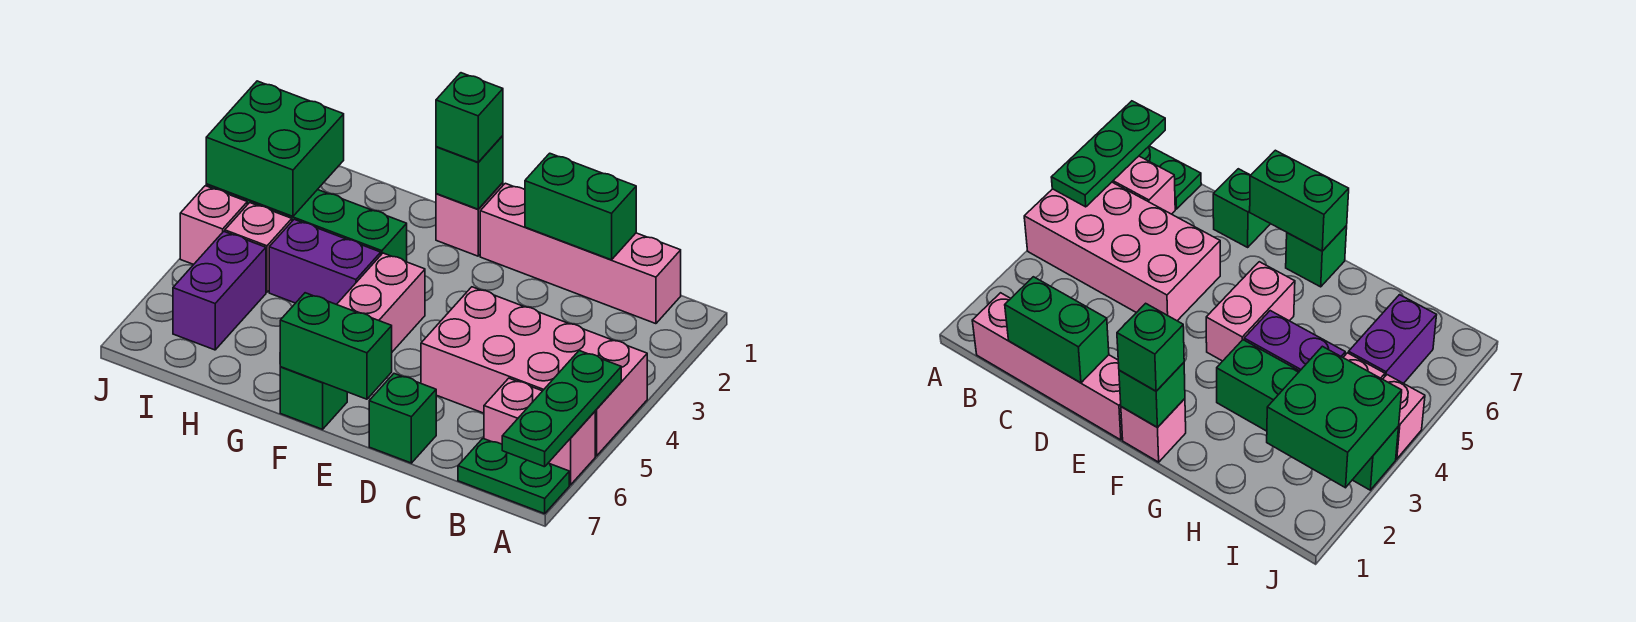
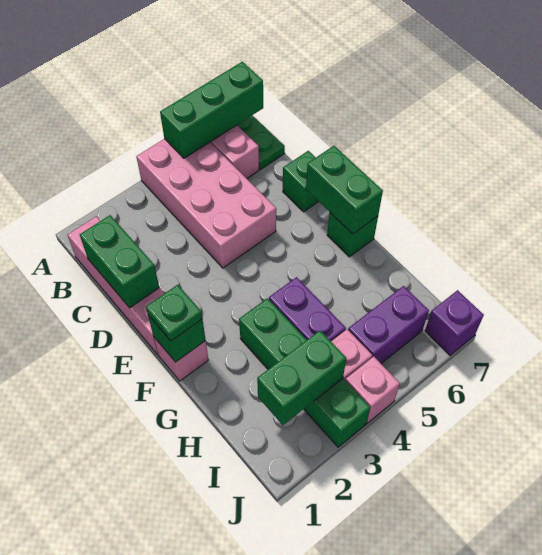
green 1x3 plate [502,351,621,467] -> green 1x3 brick [160,62,263,158]
green 1x1 brick [436,73,503,162] -> green 1x1 plate [146,285,202,341]
pink 1x2 brick [337,253,425,352] -> none
green 2x2 brick [206,81,344,216] -> green 1x2 brick [257,331,346,425]
none -> purple 1x1 brick [425,290,484,355]

